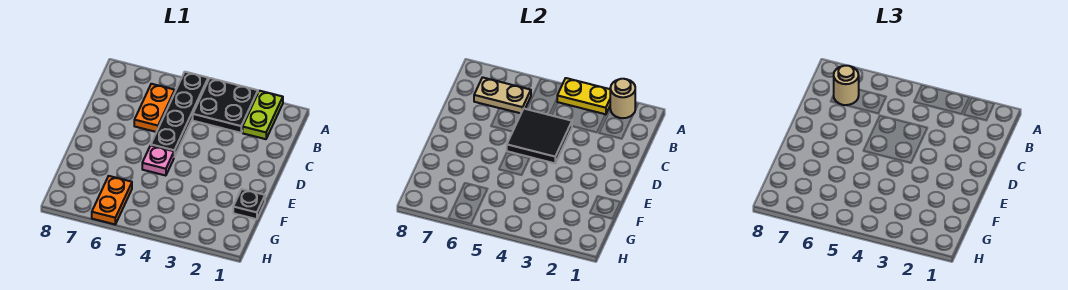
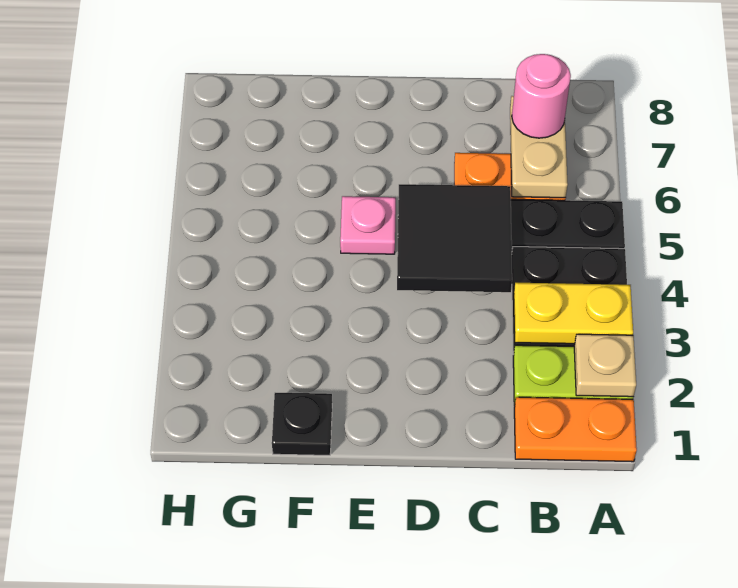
tan 1x1 round brick [610,79,635,118] -> tan 1x1 plate [574,334,636,397]
yellow 1x2 plate [557,78,610,115] -> yellow 1x2 plate turned to [514,283,633,344]
tan 1x1 round brick [834,66,859,105] -> pink 1x1 round brick [512,54,571,138]
orange 1x2 plate [92,176,132,224] -> orange 1x2 plate moved to [514,397,637,462]

